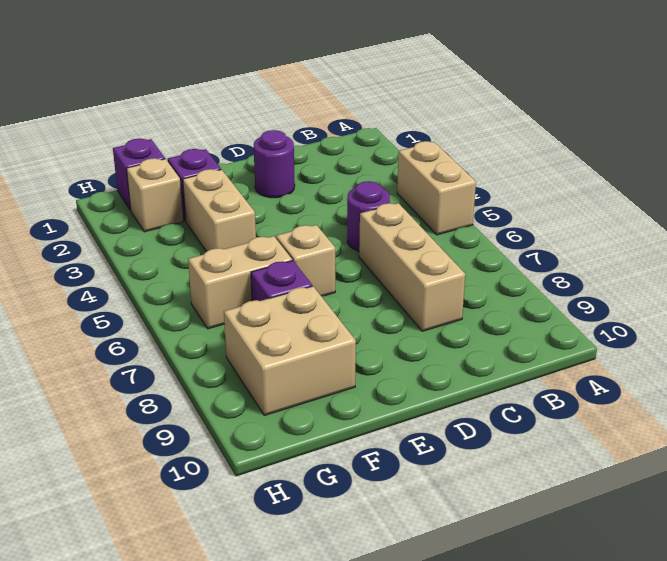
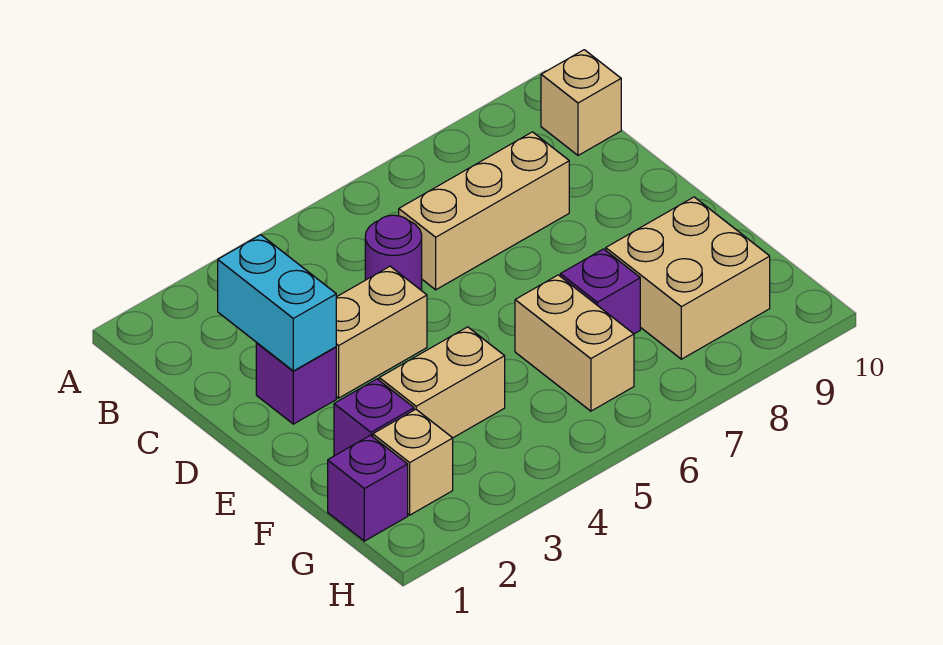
tan 1x2 brick [397,141,476,235] -> tan 1x2 brick moved to [336,266,427,398]
none -> cyan 1x2 brick [218,235,336,371]
purple 1x1 round brick [254,130,295,198] -> purple 1x1 brick [256,343,336,424]
tan 1x1 brick [276,225,335,296] -> tan 1x1 brick moved to [541,50,621,155]

